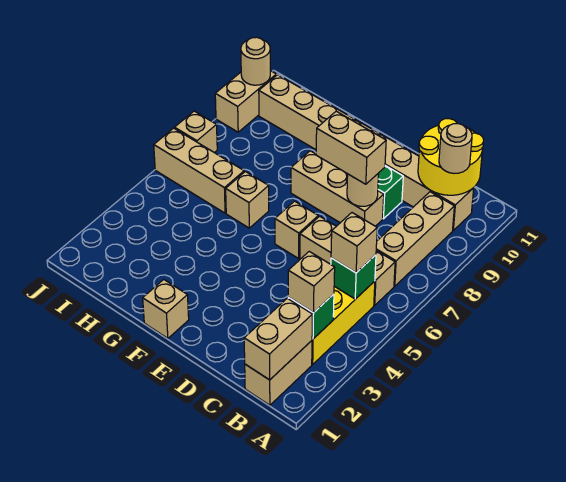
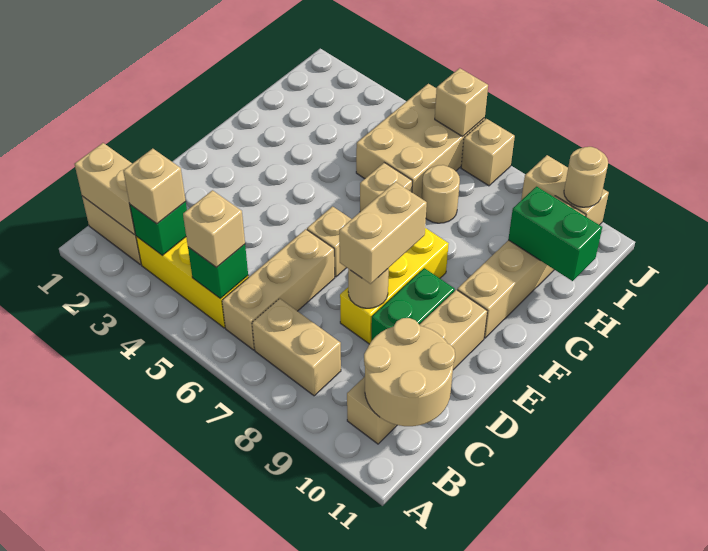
tan 1x3 brick [376,192,454,286] -> tan 1x2 brick [252,299,341,396]
yellow 2x2 round brick [418,119,484,195] -> tan 2x2 round brick [364,318,455,426]
tan 1x1 round brick [439,123,472,173] -> tan 1x1 round brick moved to [422,165,460,223]
tan 1x3 brick [291,151,384,226] -> yellow 1x3 brick [340,228,449,344]
tan 1x1 brick [143,279,189,338] -> tan 1x1 brick moved to [435,68,488,136]
tan 1x3 brick [154,128,244,213] -> tan 2x3 brick [356,84,485,199]
none -> green 1x2 brick [508,187,602,281]

